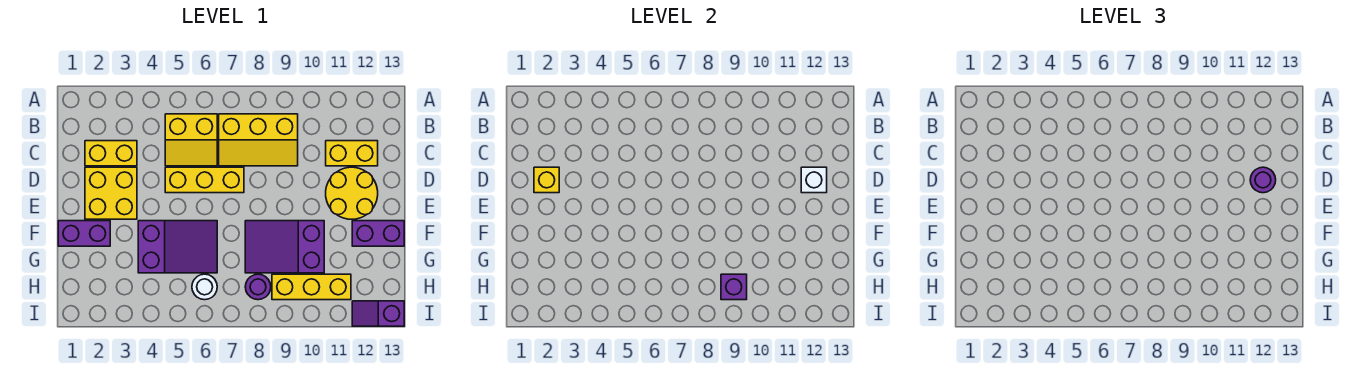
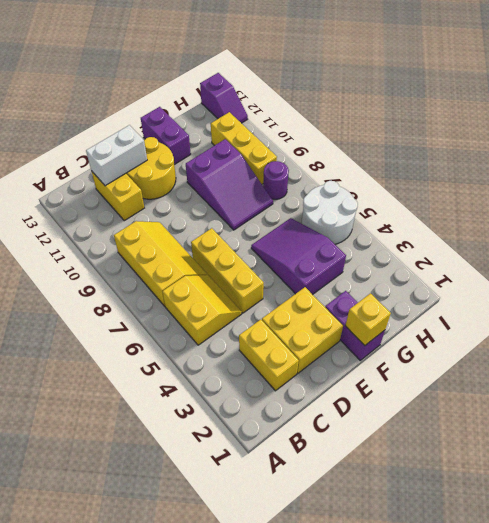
yellow 1x1 brick [534,167,559,193] -> yellow 1x1 brick moved to [345,293,391,345]
white 1x1 brick [801,167,827,193] -> white 1x2 brick [86,125,147,186]
purple 1x1 round brick [1250,167,1276,193] -> none
white 1x1 round brick [192,274,217,300] -> white 2x2 round brick [302,181,358,244]
purple 1x1 brick [721,274,747,300] -> none

